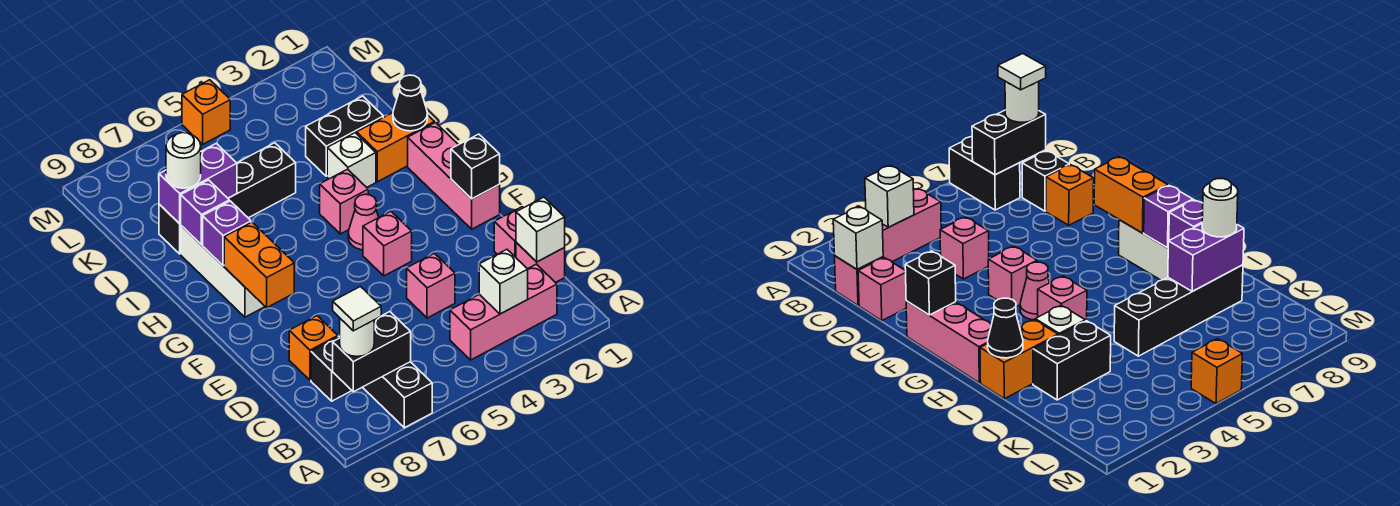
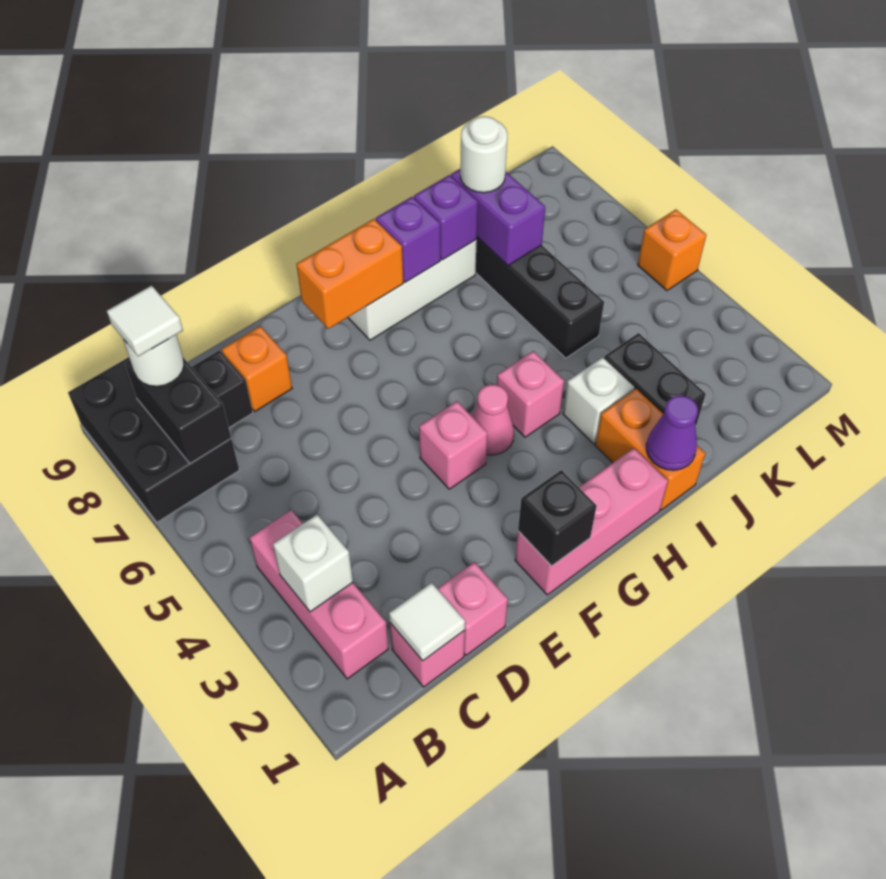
black 1x2 brick [363,362,432,428] -> black 2x3 brick [68,357,239,522]
white 1x1 brick [516,197,565,262] -> white 1x1 tile [389,583,465,661]
pink 1x1 brick [407,253,455,318] -> none
black 1x1 cone [393,75,428,131] -> purple 1x1 cone [646,396,698,470]

